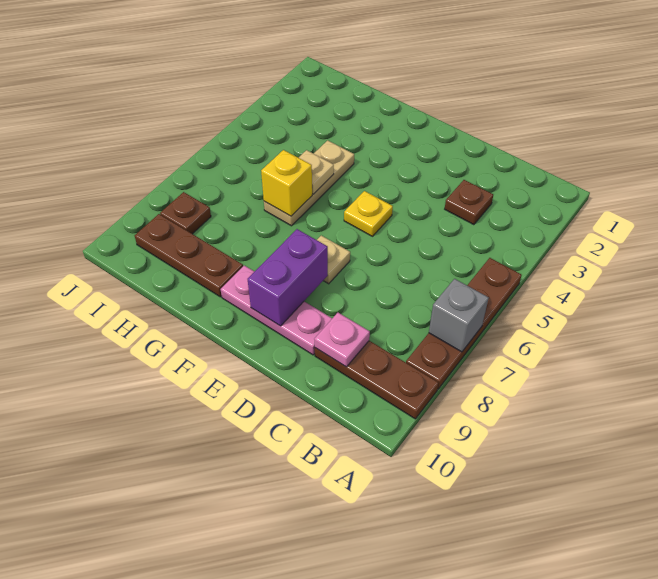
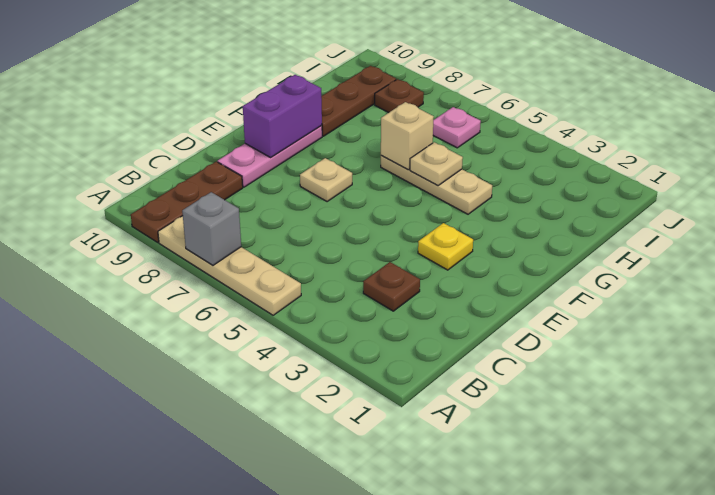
brown 1x4 plate [406,258,522,389] -> tan 1x4 plate [158,216,301,315]
pink 1x1 plate [314,313,370,367] -> pink 1x1 plate moved to [433,107,481,148]
yellow 1x1 plate [344,191,393,236] -> yellow 1x1 plate moved to [418,223,473,270]
purple 1x2 brick [248,229,328,326] -> purple 1x2 brick turned to [243,75,322,157]
yellow 1x1 brick [261,150,312,216] -> tan 1x1 brick [381,102,434,170]

